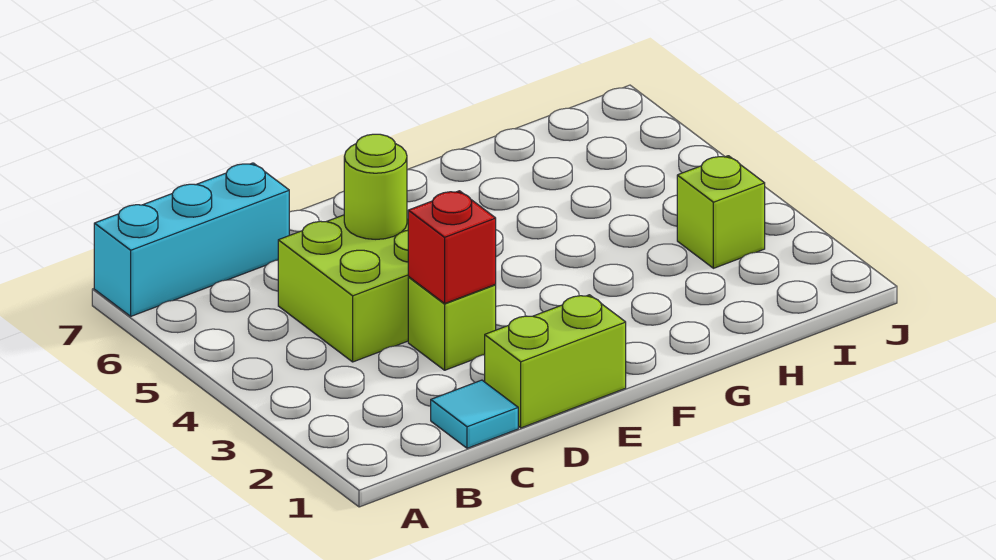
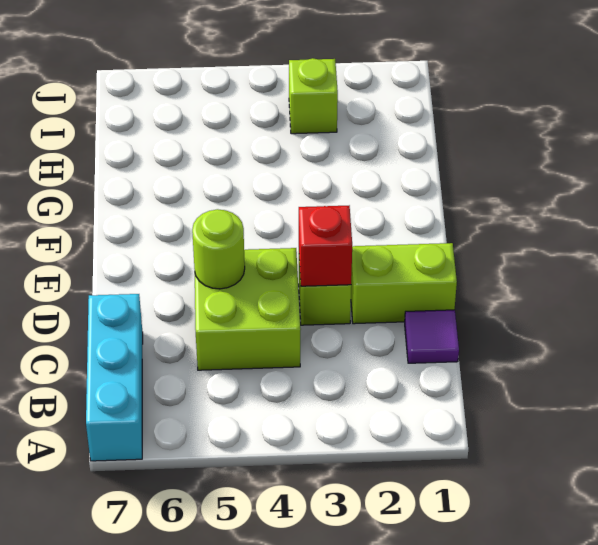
cyan 1x1 tile [431,380,518,448] -> purple 1x1 tile [405,310,459,363]
lime 1x2 brick [485,295,626,428] -> lime 1x2 brick turned to [351,243,457,324]

